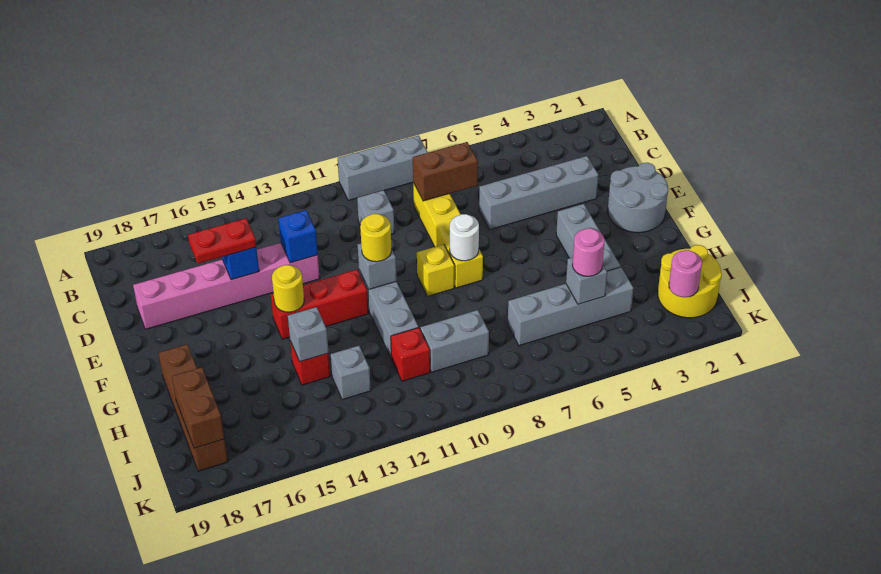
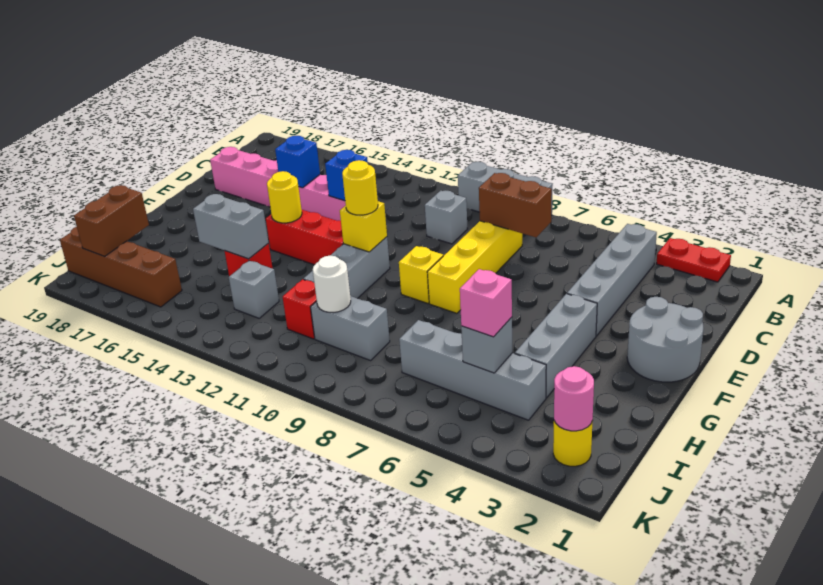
grey 1x4 brick [479,156,599,229] -> grey 1x4 brick turned to [567,224,657,336]
red 1x2 plate [188,219,256,263] -> red 1x2 plate moved to [657,238,731,282]
white 1x1 round brick [450,214,479,261] -> white 1x1 round brick moved to [313,256,351,312]
grey 1x1 brick [358,243,397,289] -> yellow 1x1 brick [340,201,387,252]
brown 1x4 brick [159,344,228,471] -> brown 1x4 brick turned to [60,227,182,307]
grey 1x1 brick [288,307,329,362] -> grey 1x2 brick [193,194,269,259]
yellow 2x2 round brick [658,245,722,318] -> yellow 1x1 round brick [553,421,592,466]
pink 1x1 round brick [572,228,605,276] -> pink 1x1 brick [460,269,512,337]

